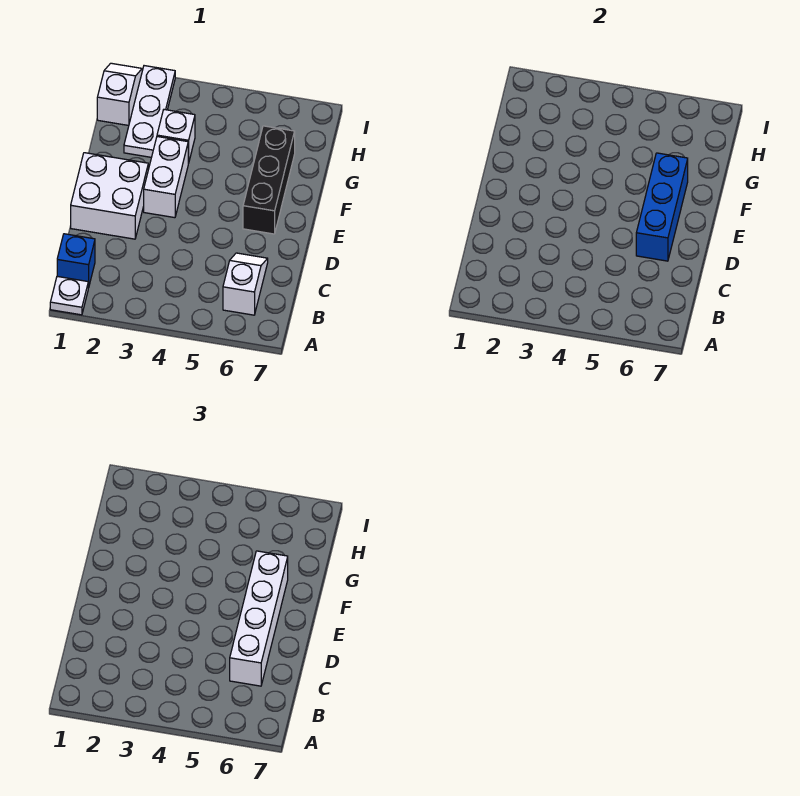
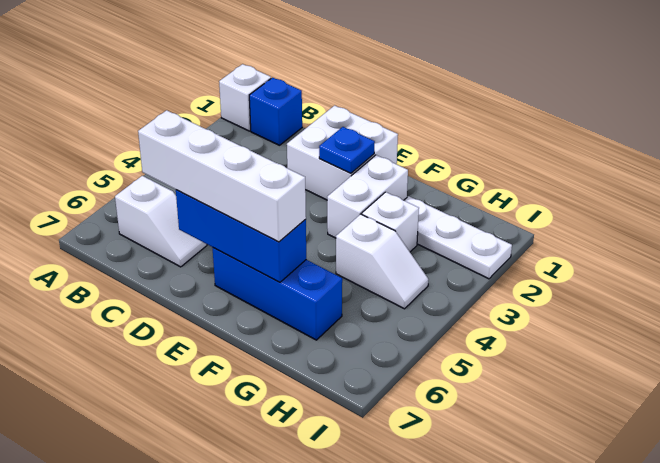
white 1x1 plate [50,276,88,315] -> white 1x1 brick [219,64,271,131]
none -> blue 1x1 plate [319,127,375,173]
white 1x2 brick [144,137,188,218] -> white 1x2 brick turned to [327,155,408,238]
black 1x3 brick [243,126,295,234] -> blue 1x3 brick [213,248,342,340]
white 1x2 slope [97,63,142,125] -> white 1x2 slope moved to [336,214,428,309]

